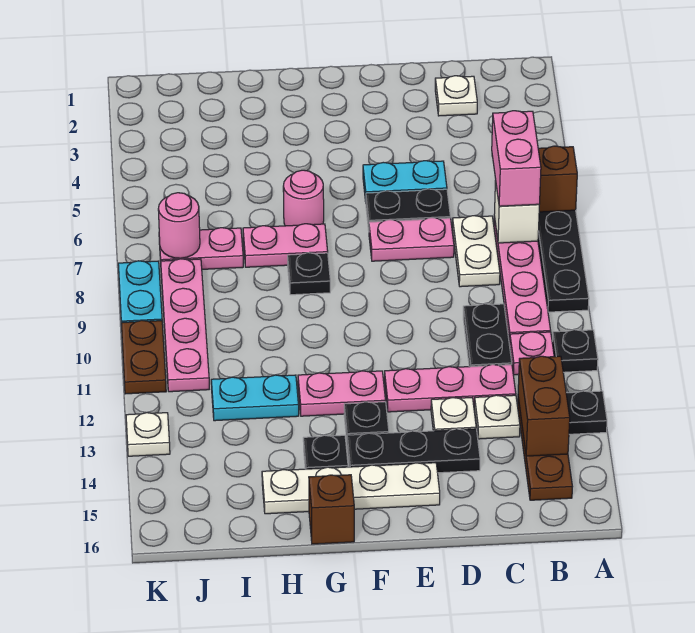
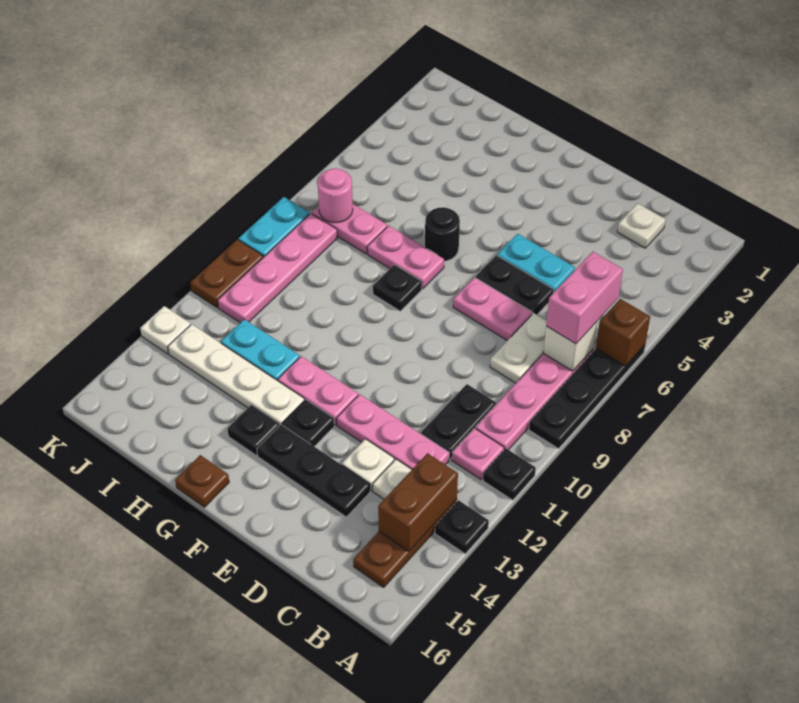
white 1x4 plate [262,463,440,514] -> white 1x4 plate moved to [168,324,304,425]
pink 1x1 round brick [283,170,324,226] -> black 1x1 round brick [425,207,460,261]
brown 1x1 brick [309,475,354,544] -> brown 1x1 plate [175,455,229,507]

